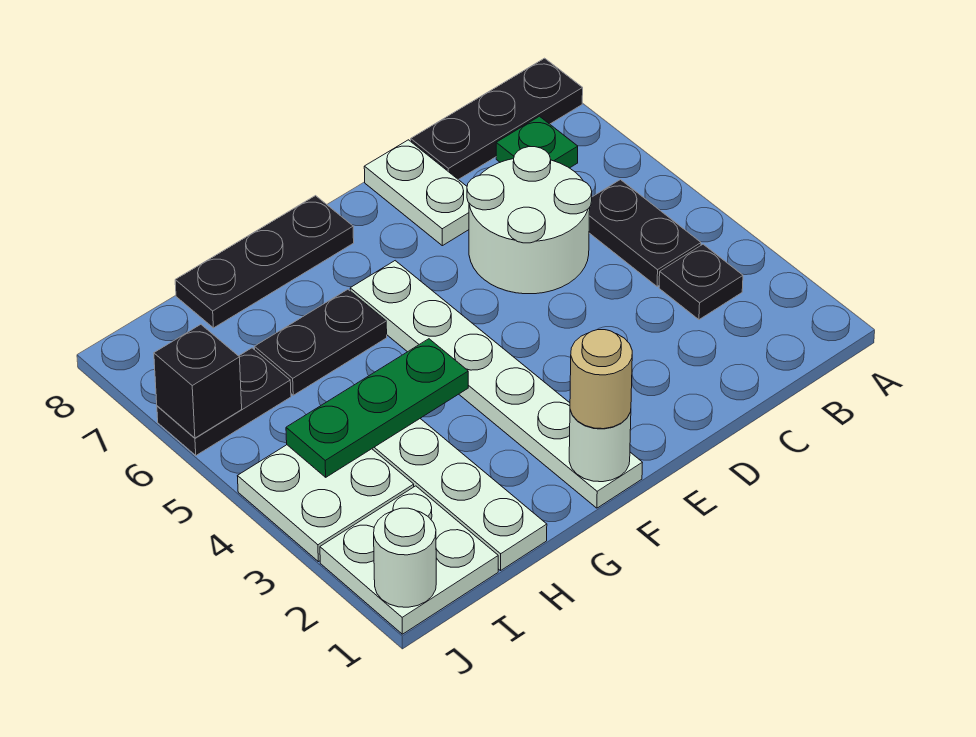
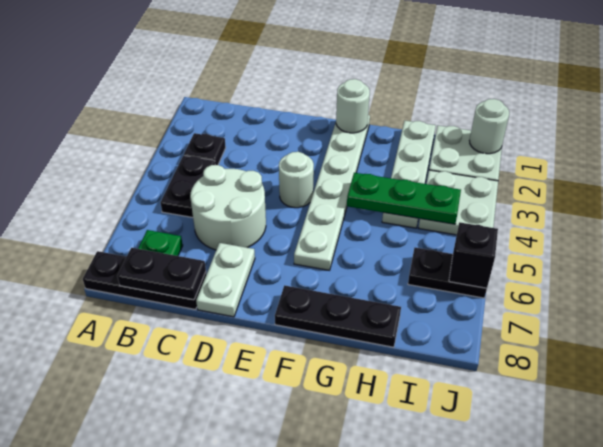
none -> white 1x1 round brick [279,152,314,208]
tan 1x1 round brick [570,330,632,429] -> none
black 1x2 plate [254,289,387,395] -> black 1x2 plate moved to [117,248,206,300]

